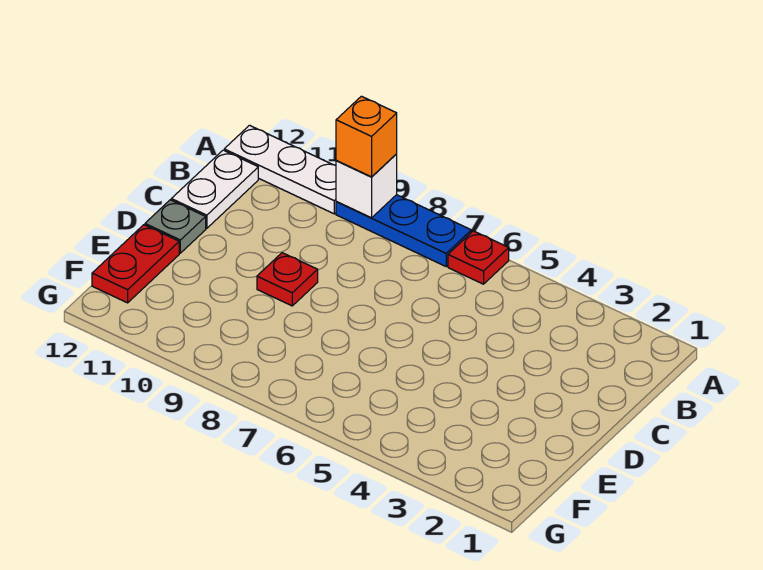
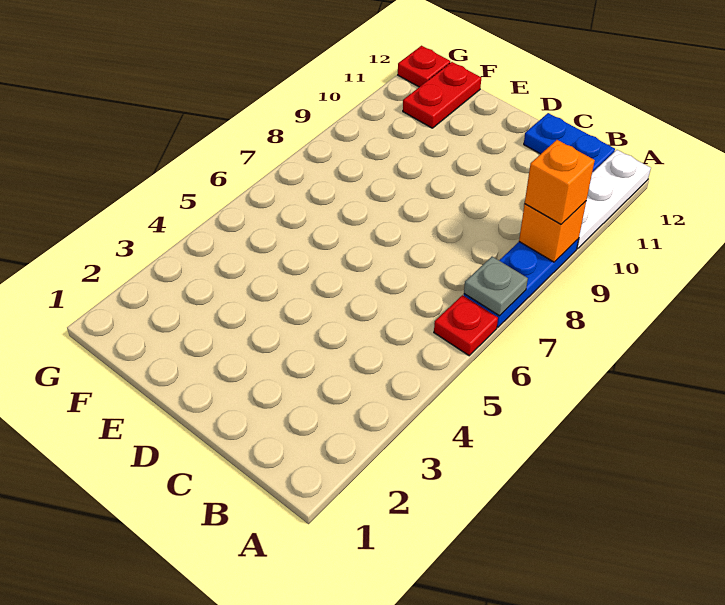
white 1x1 brick [336,154,397,218] -> orange 1x1 brick [519,201,586,262]
white 1x2 plate [171,150,258,228] -> blue 1x2 plate [524,113,615,172]
red 1x1 plate [257,253,318,306] -> red 1x1 plate moved to [398,46,450,87]
grey 1x1 plate [145,200,206,253] -> grey 1x1 plate moved to [464,257,528,316]
red 1x2 plate [92,225,179,303] -> red 1x2 plate turned to [403,62,481,128]

